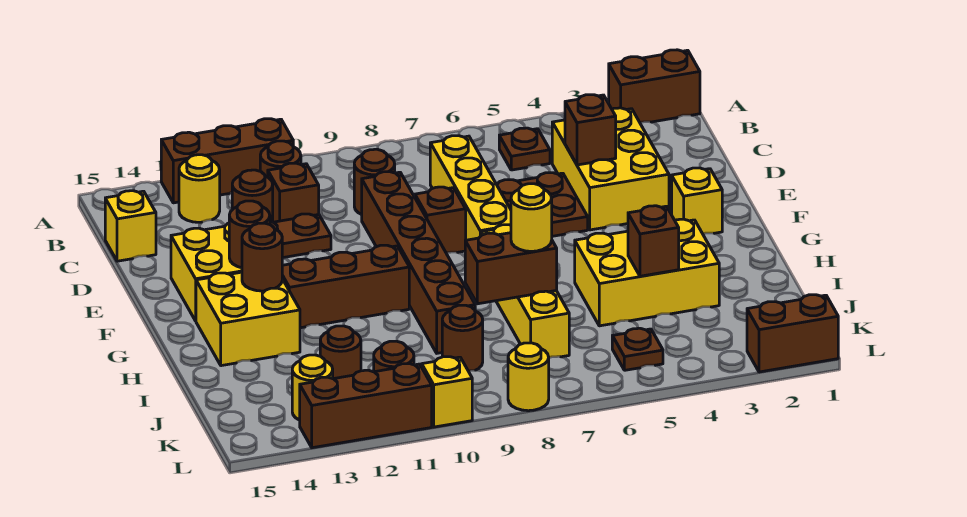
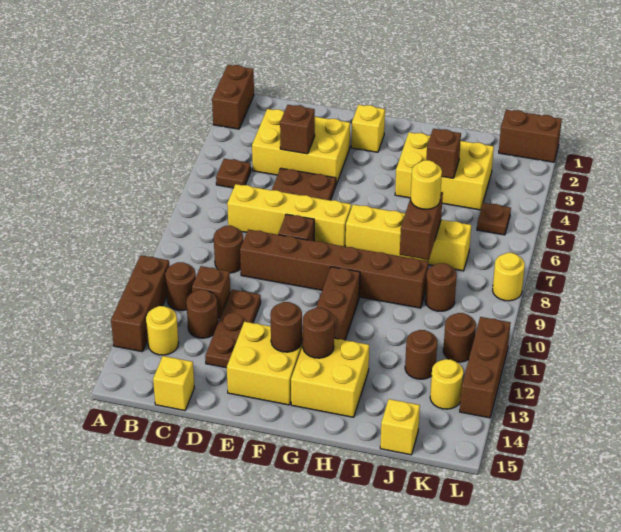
yellow 2x3 brick [575,219,719,326] -> yellow 2x3 brick turned to [395,132,494,210]
brown 1x2 brick [747,295,838,372] -> brown 1x2 brick turned to [499,110,562,162]
yellow 1x1 brick [422,357,472,427] -> yellow 1x1 brick moved to [380,399,420,455]

